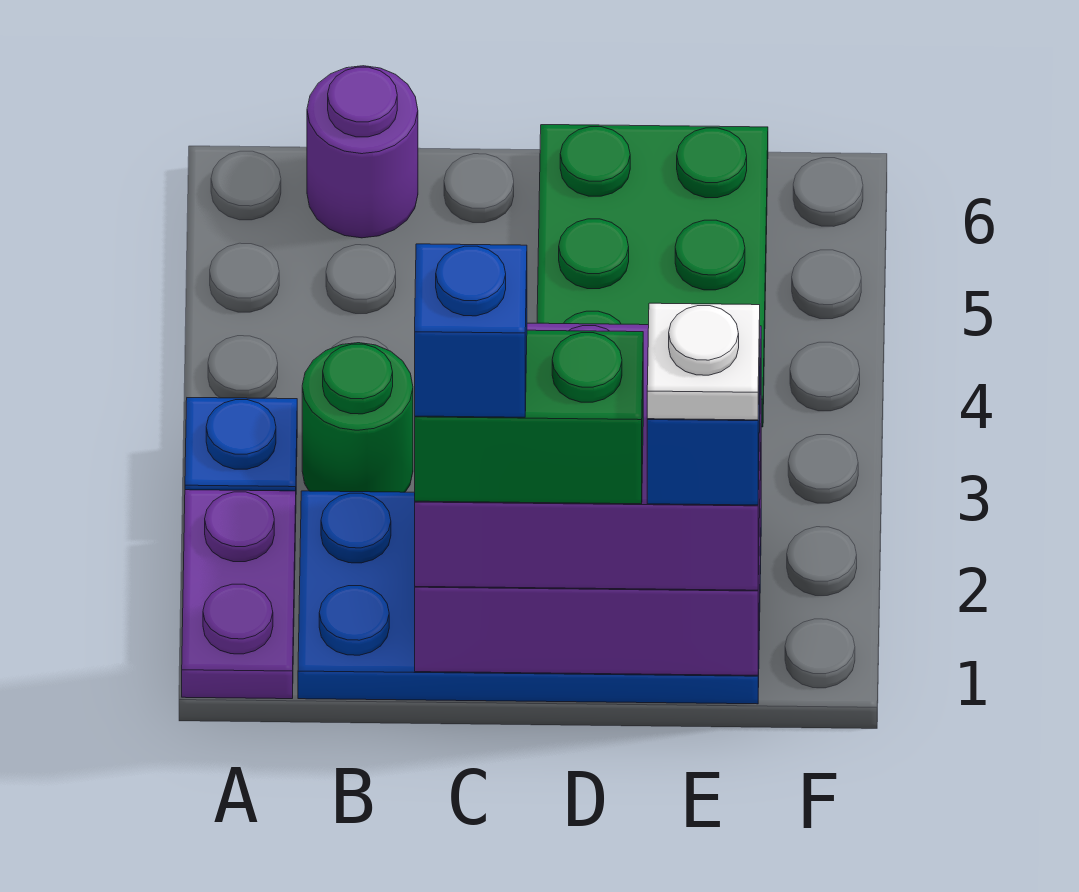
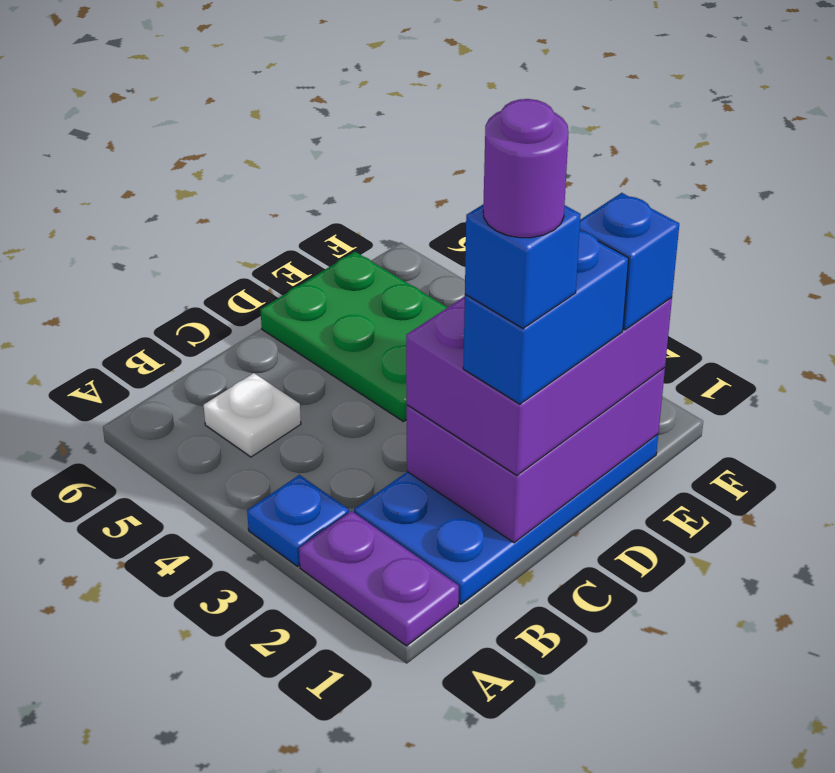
green 1x1 round brick [302,343,413,492] -> none
purple 1x1 round brick [307,66,418,238] -> purple 1x1 round brick moved to [483,99,569,238]
green 1x2 brick [415,330,643,504] -> blue 1x2 brick [463,231,629,404]
white 1x1 plate [647,303,760,420] -> white 1x1 plate moved to [204,373,301,457]

